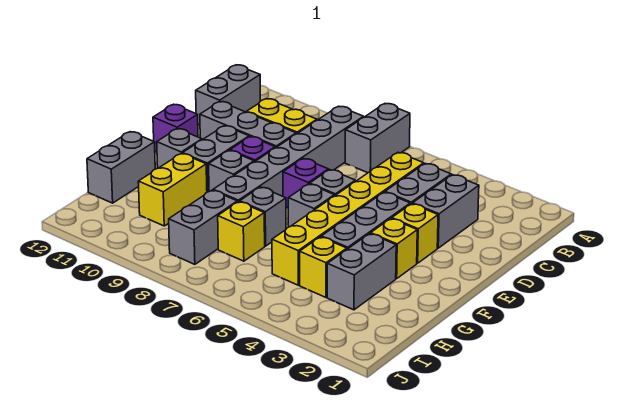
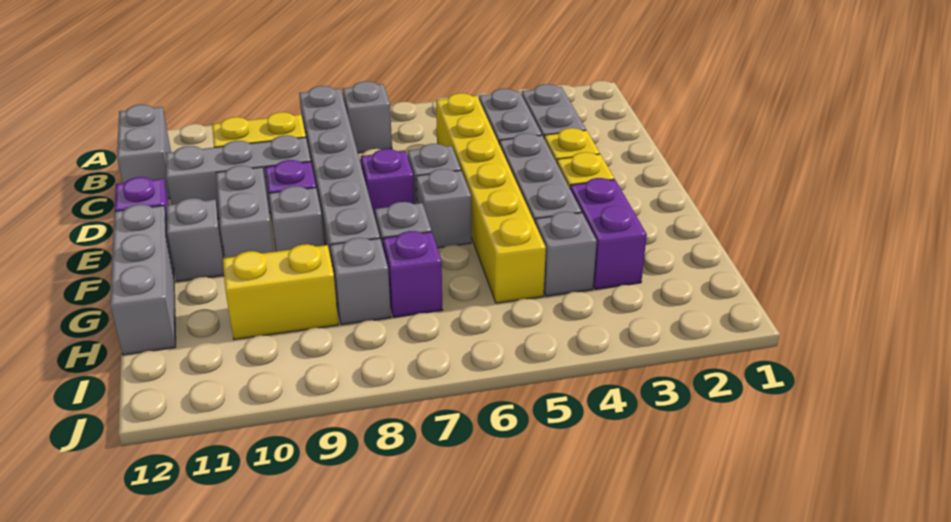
grey 1x2 brick [345,104,410,173] -> grey 1x1 brick [343,81,392,153]
grey 1x2 brick [327,234,396,310] -> purple 1x2 brick [570,178,647,289]
yellow 1x2 brick [138,153,207,226] -> yellow 1x2 brick turned to [223,244,338,340]
grey 1x2 brick [87,132,155,203] -> grey 1x3 brick [110,204,176,355]
yellow 1x1 brick [300,237,347,297] -> grey 1x1 brick [535,212,597,296]
yellow 1x1 brick [218,202,265,261] -> purple 1x1 brick [383,231,443,317]
grey 1x2 brick [169,190,237,264] -> grey 1x1 brick [330,238,391,325]

